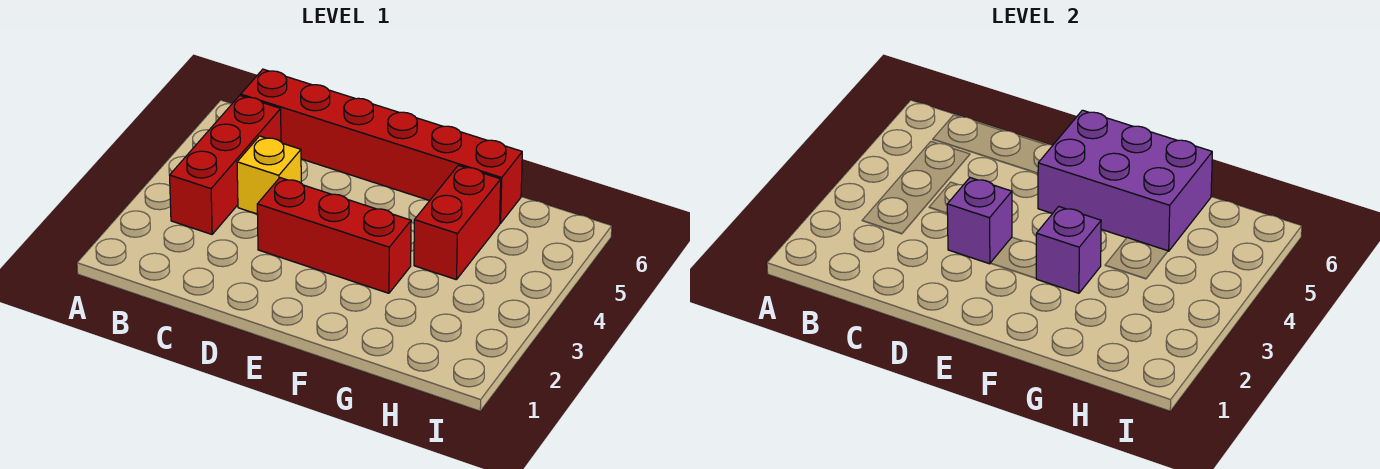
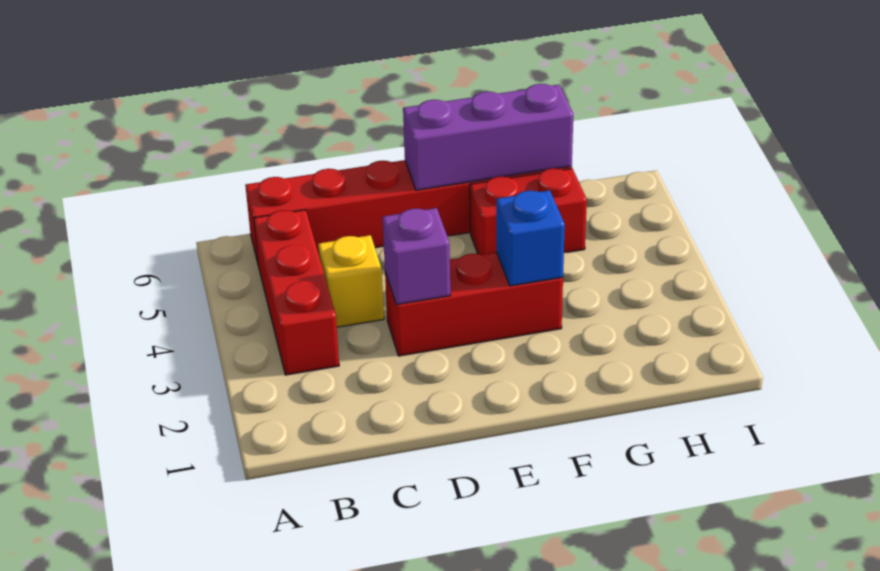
purple 2x3 brick [1038,110,1212,251] -> purple 1x3 brick [403,84,573,190]
purple 1x1 brick [1036,206,1101,293] -> blue 1x1 brick [496,190,565,286]
red 1x2 brick [414,165,501,280] -> red 1x2 brick turned to [470,168,587,255]

